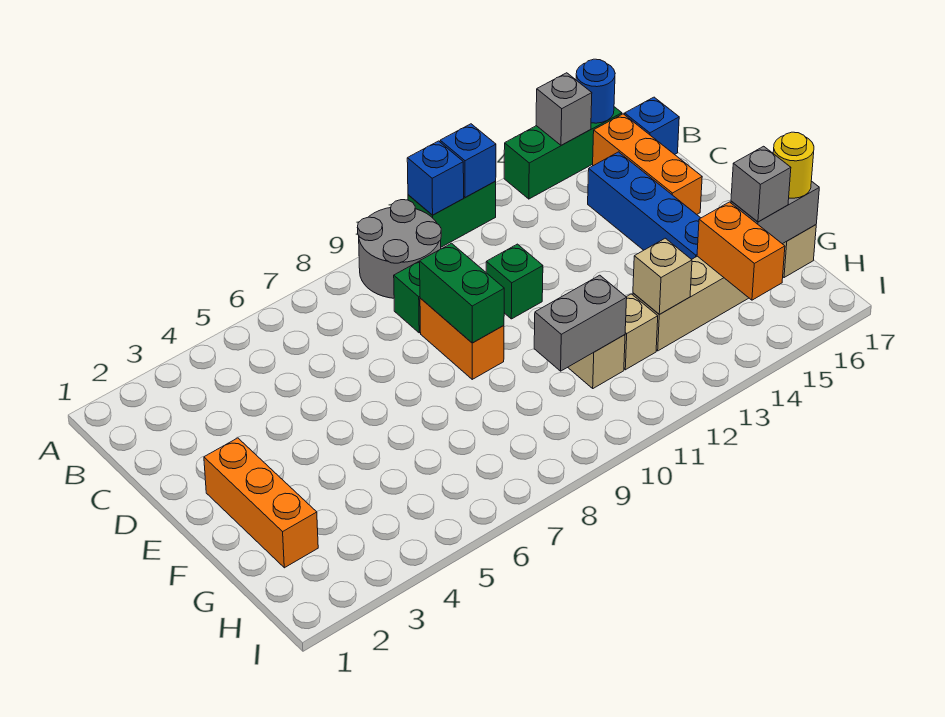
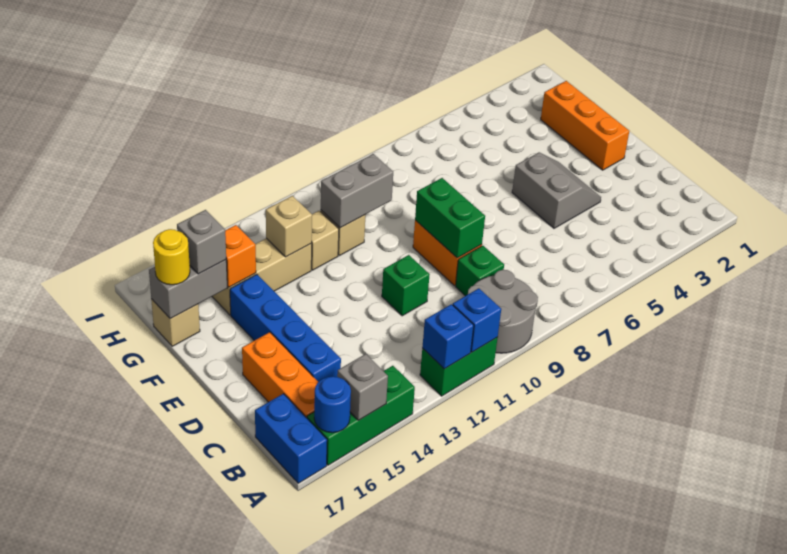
blue 1x1 brick [625,97,679,155] -> blue 1x2 brick [255,394,327,483]
none -> grey 2x2 slope [512,152,601,228]
orange 1x2 brick [697,202,785,300] -> orange 1x1 brick [225,225,256,287]

